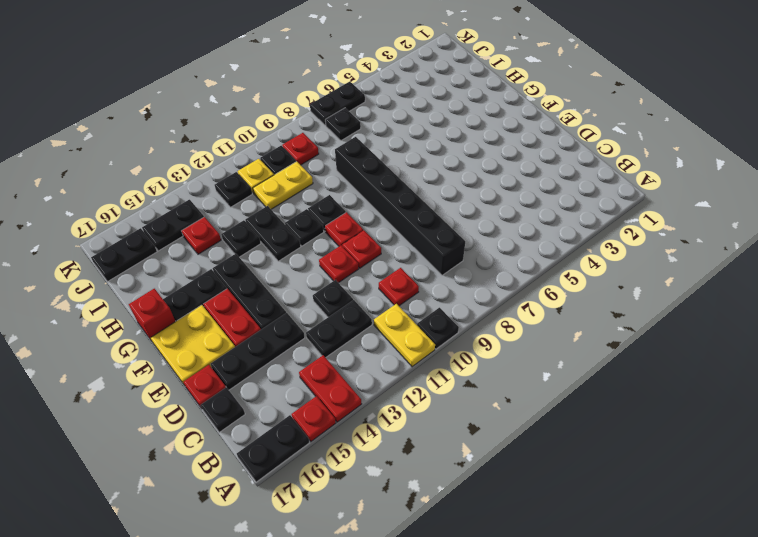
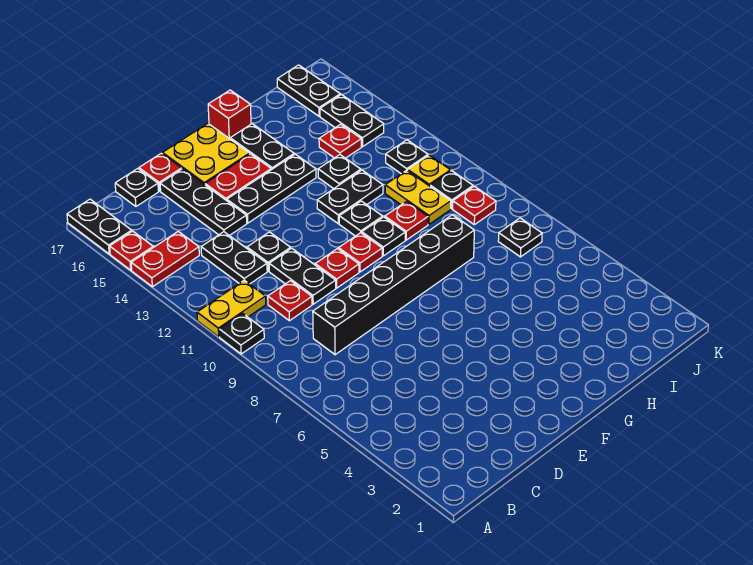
red 1x1 plate [319,245,359,283] -> red 1x1 plate moved to [385,201,428,240]
black 1x2 plate [310,82,365,125] -> black 1x2 plate moved to [269,248,336,304]

